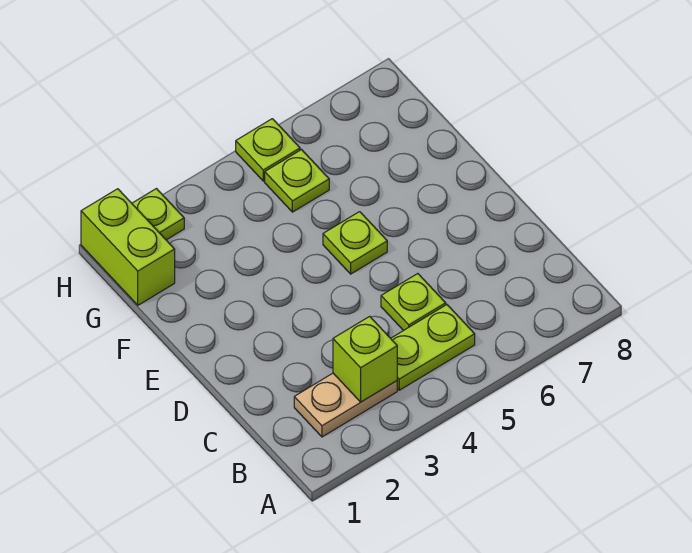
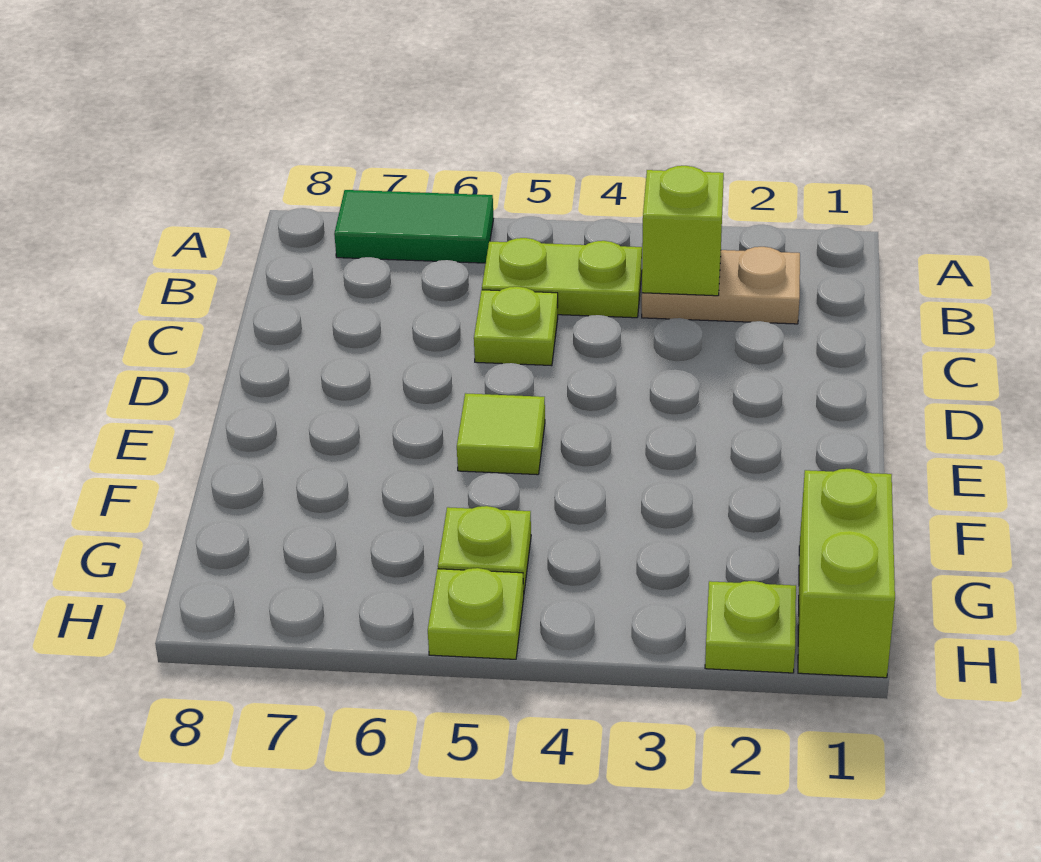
none -> green 1x2 tile [334,190,494,263]
lime 1x1 plate [323,212,387,274] -> lime 1x1 tile [457,393,545,475]

